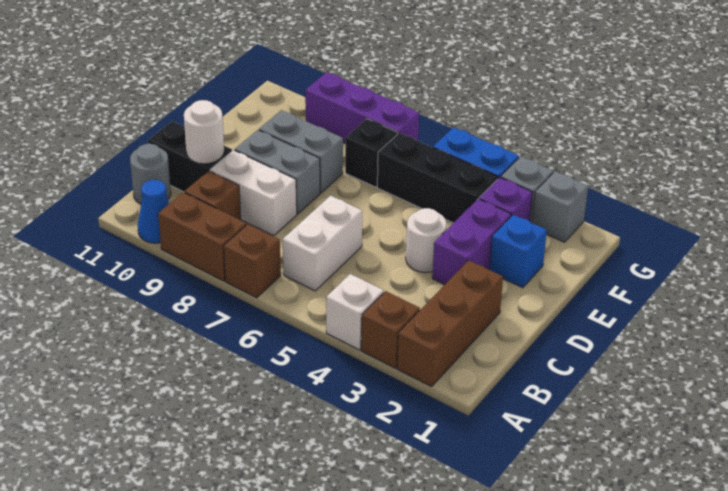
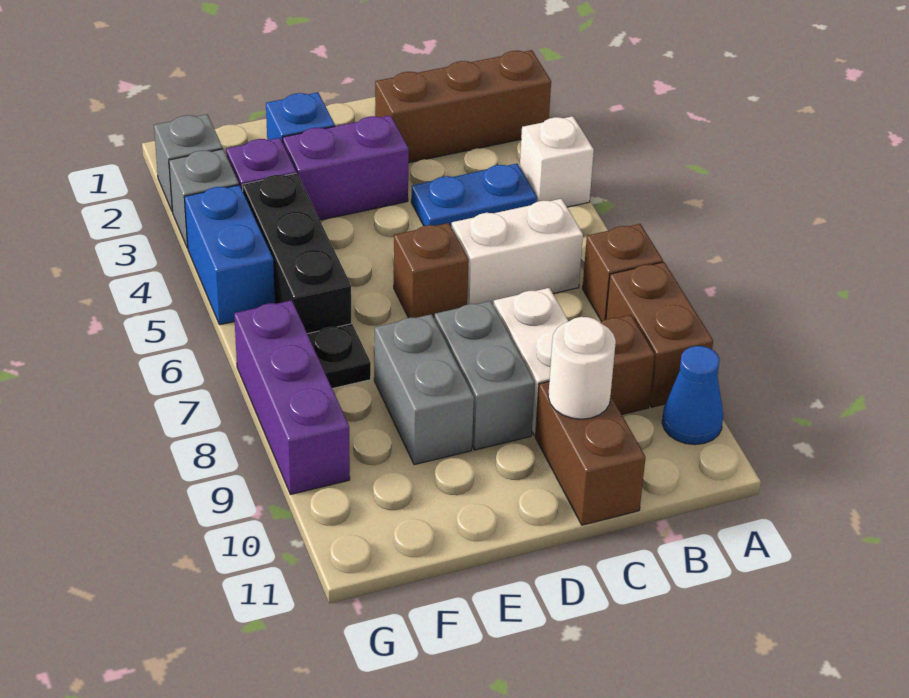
brown 1x1 brick [361,291,420,368] -> brown 1x1 brick moved to [394,223,469,318]
none -> blue 1x2 plate [411,164,537,227]
grey 1x1 round brick [130,144,171,204] -> none
black 1x2 brick [148,121,232,192] -> brown 1x2 brick [535,382,646,525]
white 1x1 round brick [406,208,447,273] -> none
black 1x1 brick [345,119,398,187] -> black 1x1 plate [308,324,371,389]

